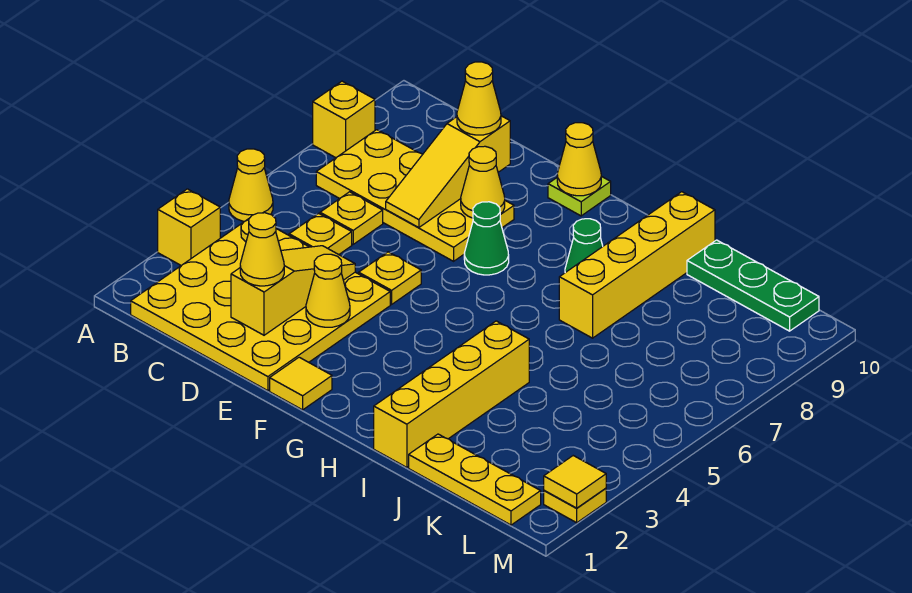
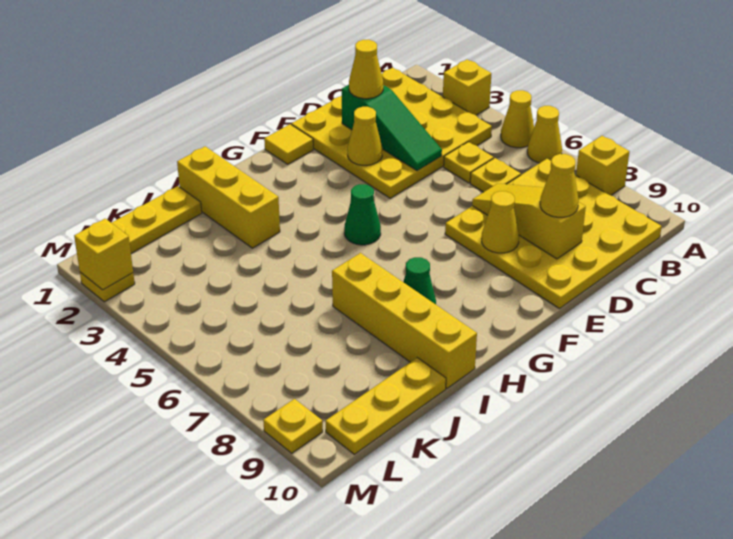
yellow 2x4 plate [316,130,514,261] -> yellow 4x4 plate [445,159,662,309]
yellow 1x3 slope [231,246,355,335] -> green 1x3 slope [342,85,442,171]
yellow 1x1 plate [359,252,421,304] -> yellow 1x1 plate moved to [263,399,323,453]
green 1x1 cone [464,202,509,275] -> green 1x1 cone moved to [344,184,381,245]
lime 1x1 plate [548,176,611,216] -> none
yellow 1x1 cone [557,123,601,196] -> yellow 1x1 cone moved to [527,106,562,163]
yellow 1x4 brick [374,321,529,467] -> yellow 1x3 brick [177,146,280,248]
green 1x3 plate [687,240,819,331] -> yellow 1x3 plate [325,358,446,454]
yellow 1x1 tile [544,456,606,508] -> yellow 1x1 brick [74,219,133,290]

